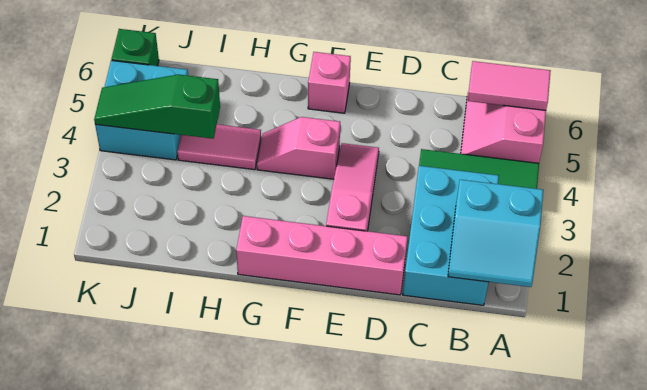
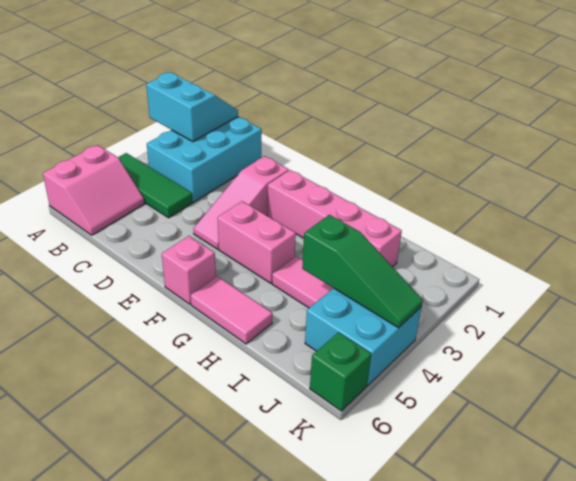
pink 1x2 tile [468,61,551,110] -> pink 1x2 tile moved to [191,276,272,344]
pink 1x4 brick [236,216,408,295] -> pink 1x4 brick moved to [267,170,402,267]
pink 1x2 slope [257,117,340,179] -> pink 1x2 brick [218,201,296,283]

